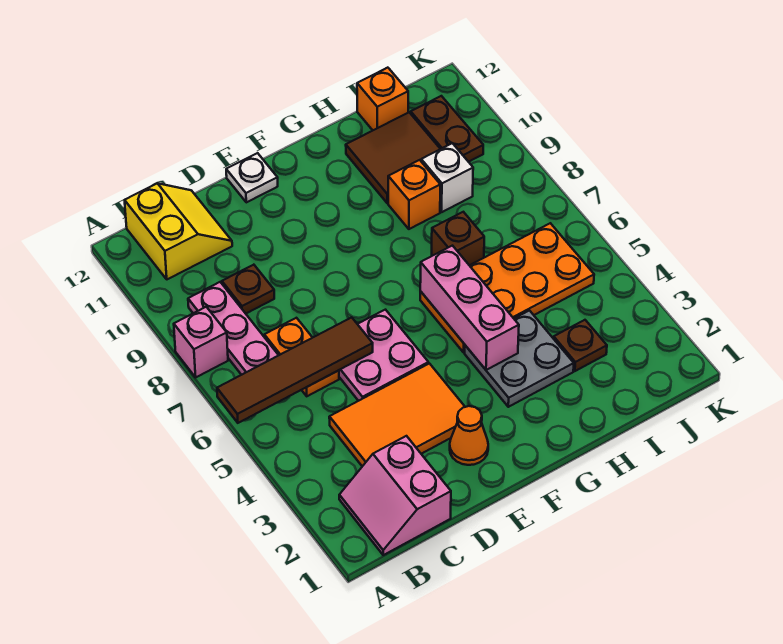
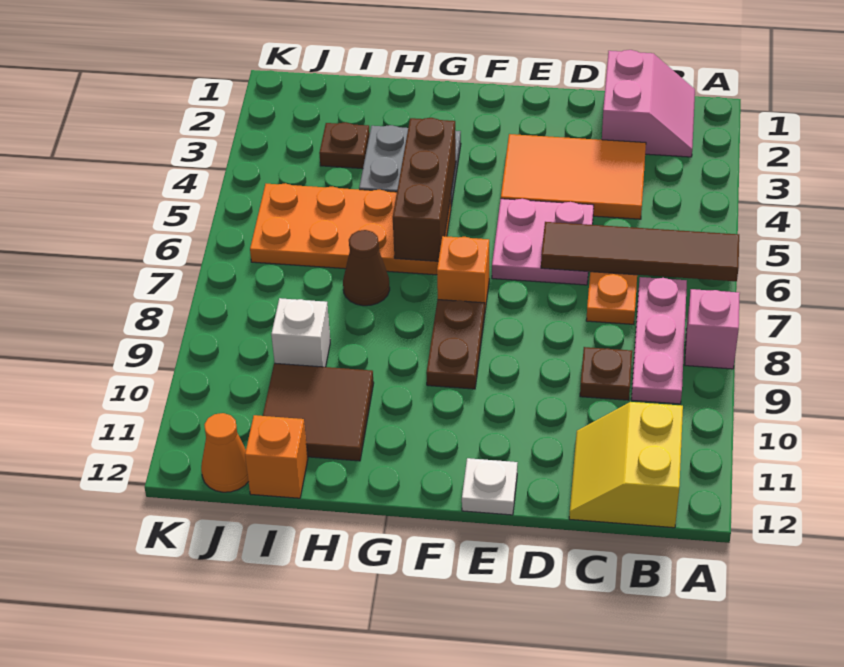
orange 1x1 cone [450,406,488,465] -> orange 1x1 cone moved to [201,413,249,492]
pink 1x3 brick [420,246,519,370] -> brown 1x3 brick [393,118,456,261]
brown 1x1 brick [432,212,484,265] -> brown 1x1 cone [343,230,390,306]
orange 1x1 brick [388,160,440,229] -> orange 1x1 brick moved to [437,236,489,310]
brown 1x2 plate [411,96,483,162] -> brown 1x2 plate moved to [426,300,485,389]

